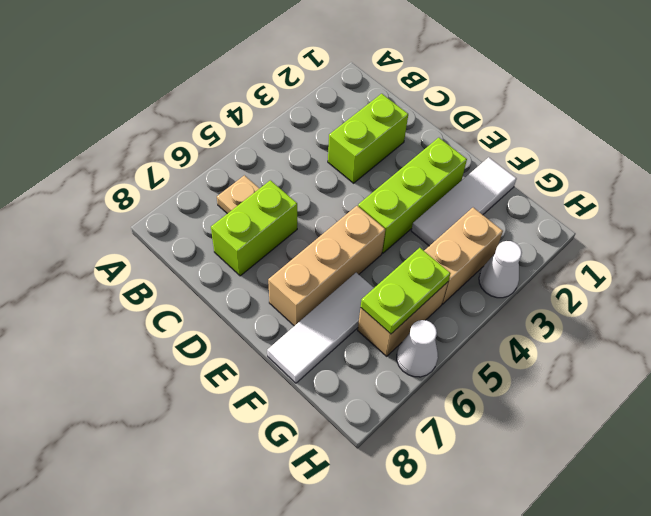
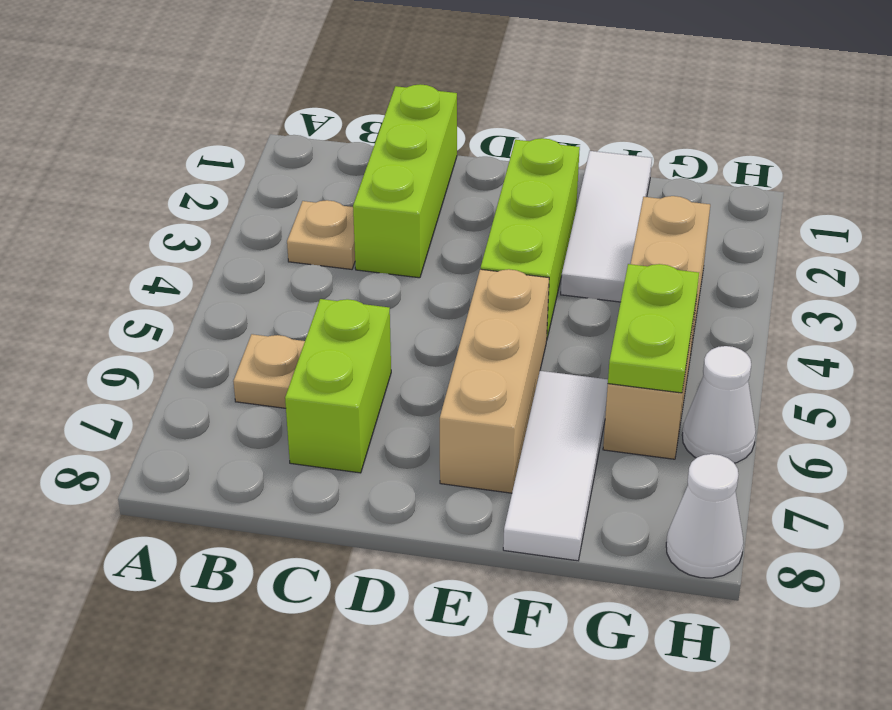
none -> tan 1x1 plate [287,200,355,269]
lime 1x2 brick [328,94,408,183] -> lime 1x3 brick [353,84,457,278]
white 1x1 cone [479,241,522,298] -> white 1x1 cone moved to [666,454,744,578]

